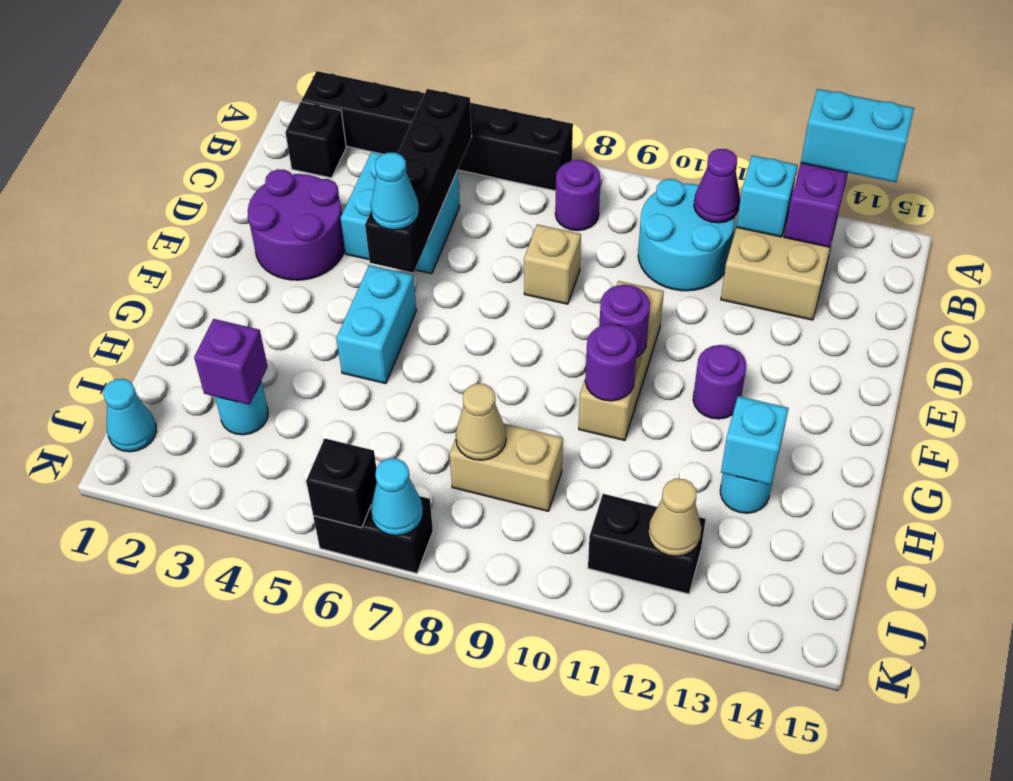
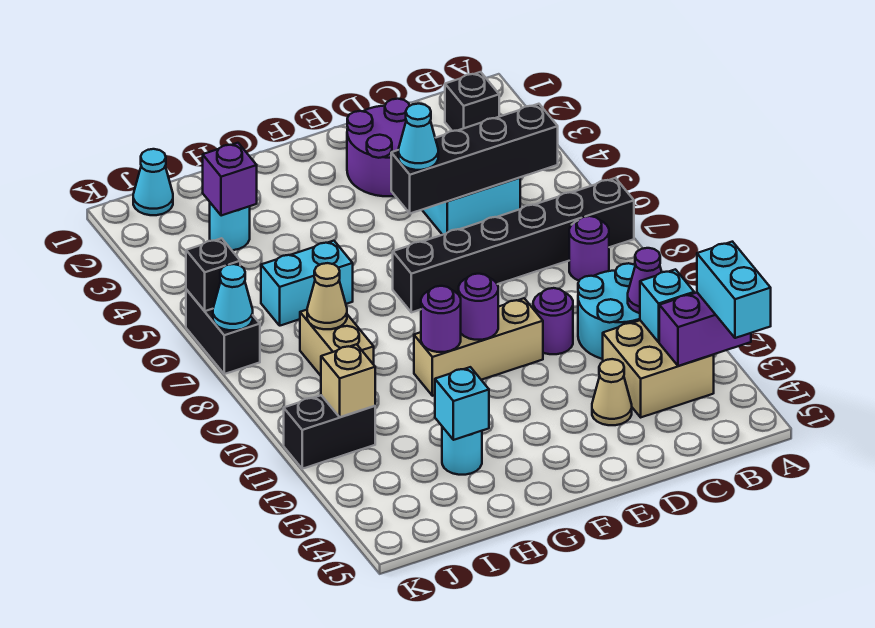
black 1x6 brick [302,71,573,191] -> black 1x6 brick turned to [393,178,634,312]
tan 1x1 brick [524,224,581,304] -> tan 1x1 brick moved to [321,344,375,417]
cyan 1x2 brick [336,265,416,384] -> cyan 1x2 brick moved to [261,241,353,326]
purple 1x1 round brick [693,345,746,419] -> purple 1x1 round brick moved to [533,288,573,354]
black 1x2 brick [588,494,706,594] -> black 1x2 brick turned to [284,395,375,469]
tan 1x1 cone [648,479,701,556] -> tan 1x1 cone moved to [592,359,632,425]

